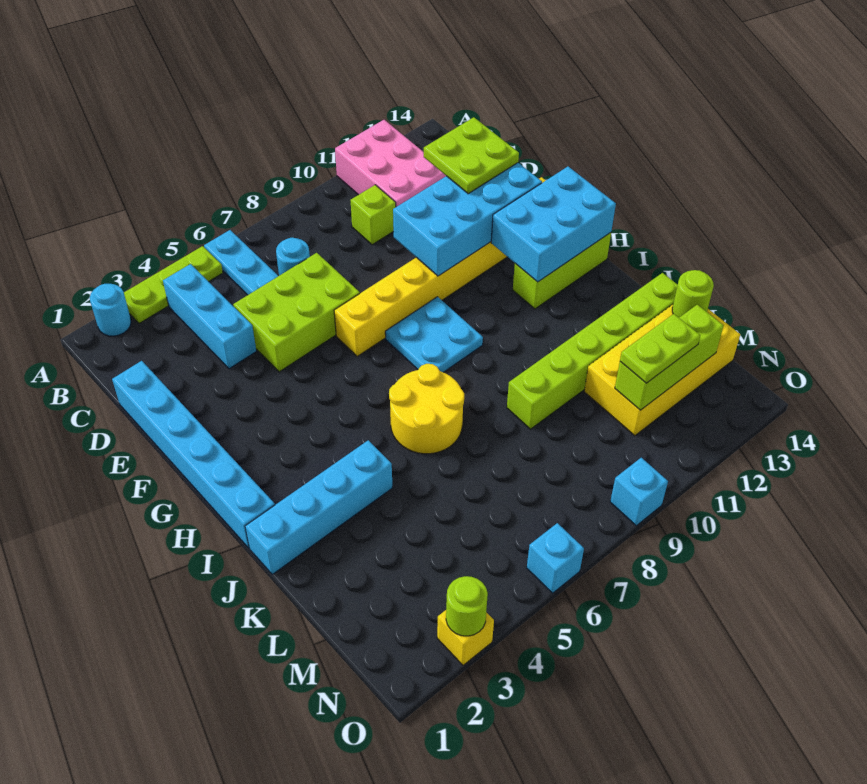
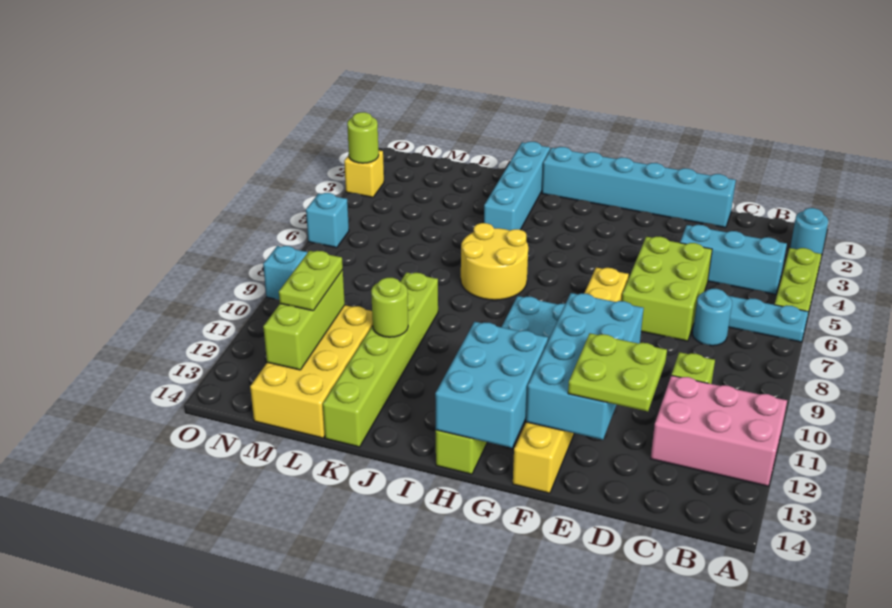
lime 1x1 round brick [672,270,714,318] -> lime 1x1 round brick moved to [371,278,408,337]

